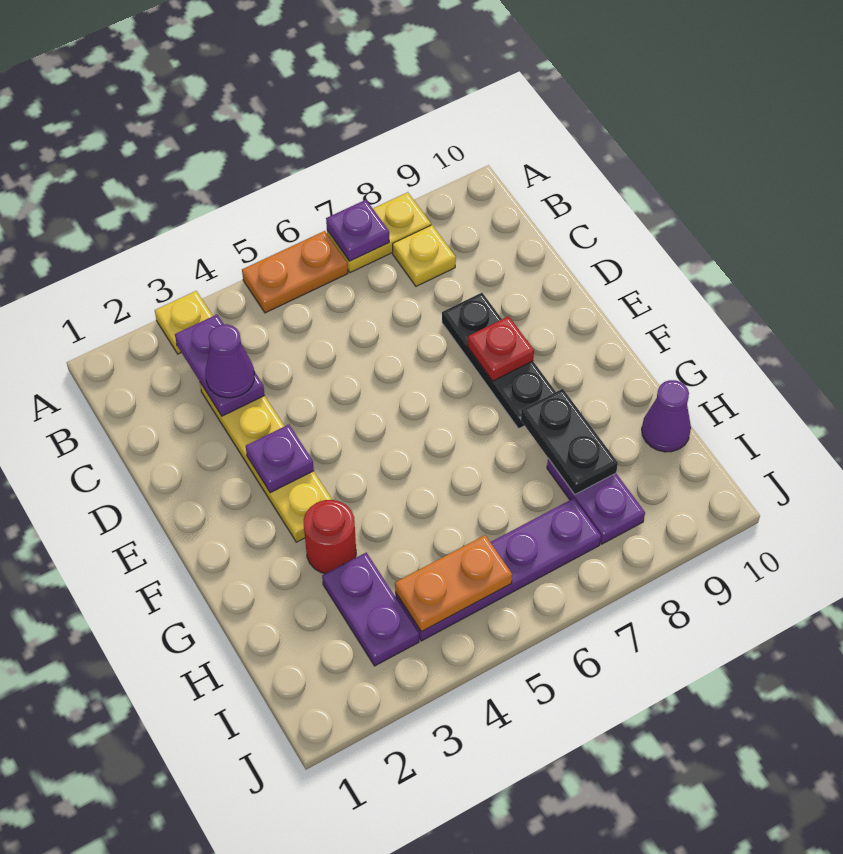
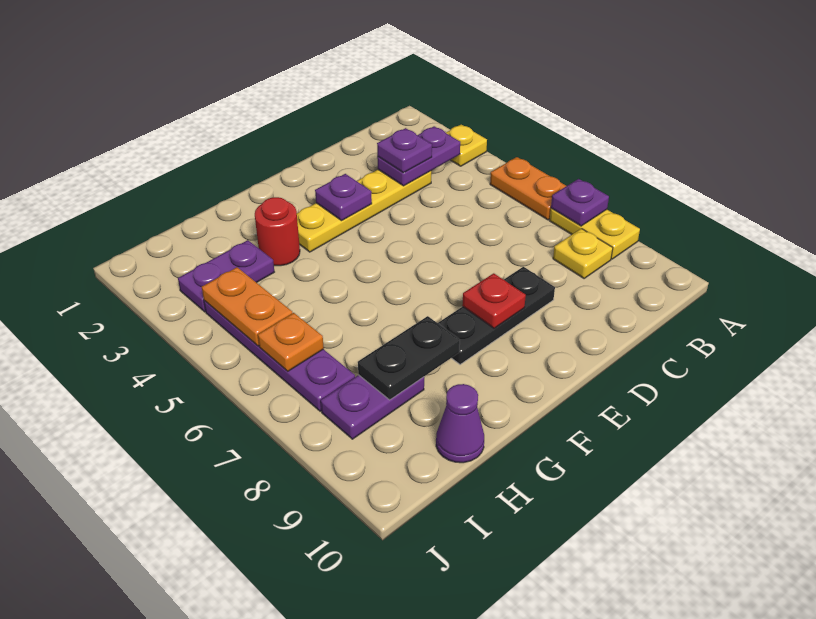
purple 1x1 cone [205,324,254,398] -> purple 1x1 plate [377,128,432,173]
none -> orange 1x1 plate [258,313,324,371]

